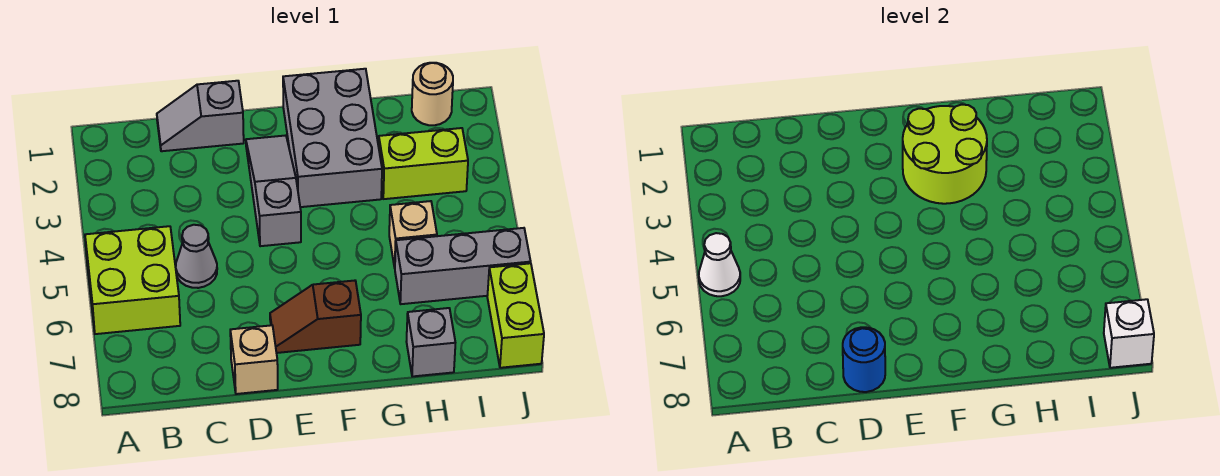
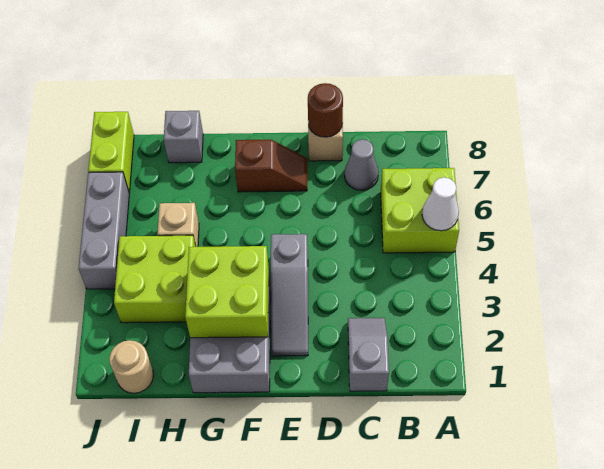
grey 1x2 slope [157,81,244,151] -> grey 1x2 slope turned to [348,318,389,391]
grey 1x1 cone [176,225,217,288] -> grey 1x1 cone moved to [345,139,378,190]
blue 1x1 round brick [843,327,885,392] -> brown 1x1 round brick [308,83,343,137]
lime 2x2 round brick [903,105,987,204] -> lime 2x2 brick [185,246,269,338]
lime 1x2 brick [379,128,468,199] -> lime 2x2 brick [114,235,196,323]
grey 1x3 brick [395,228,531,304] -> grey 1x3 brick turned to [79,172,129,289]
white 1x1 brick [1104,299,1154,368] -> none

